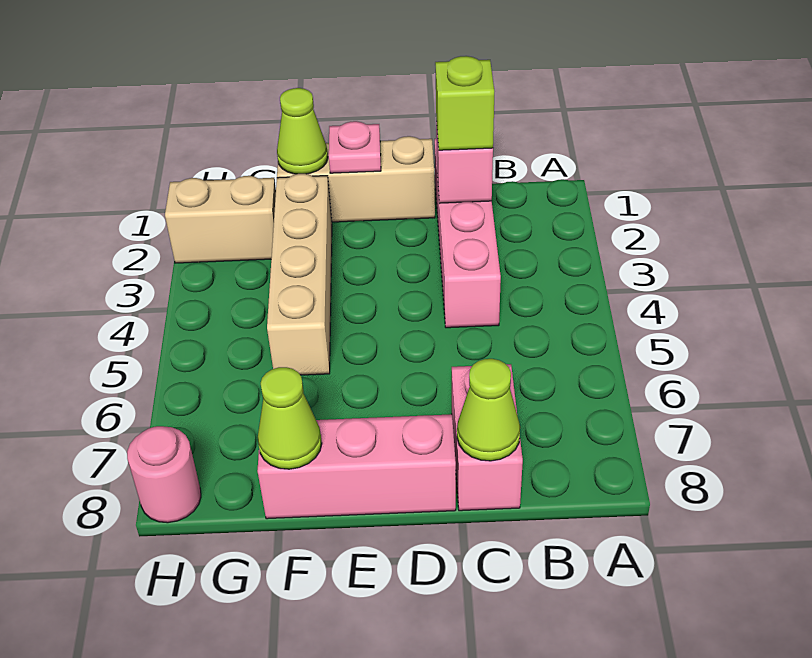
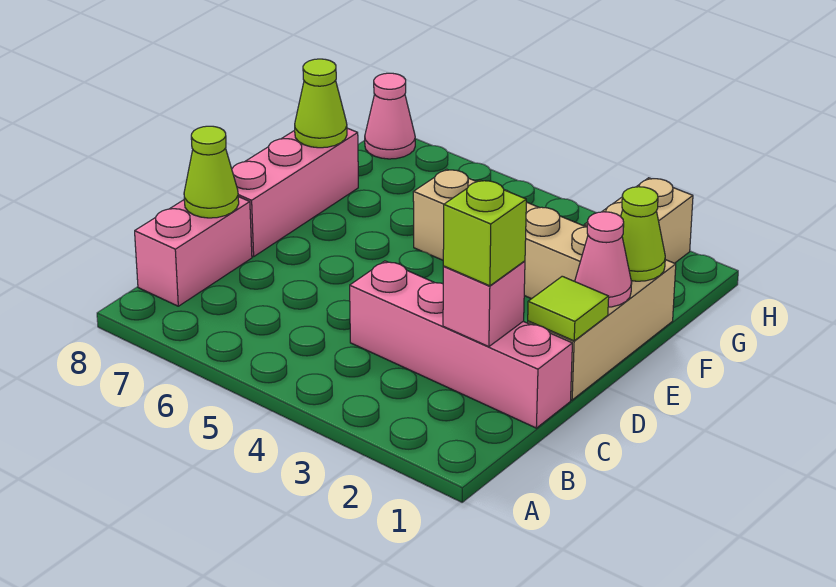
pink 1x2 brick [452,364,523,511] -> pink 1x2 brick turned to [135,197,252,306]
none -> lime 1x1 tile [528,276,609,341]
pink 1x1 plate [329,121,381,173] -> pink 1x1 cone [575,212,632,307]
pink 1x1 round brick [127,426,201,523] -> pink 1x1 cone [365,73,415,159]

